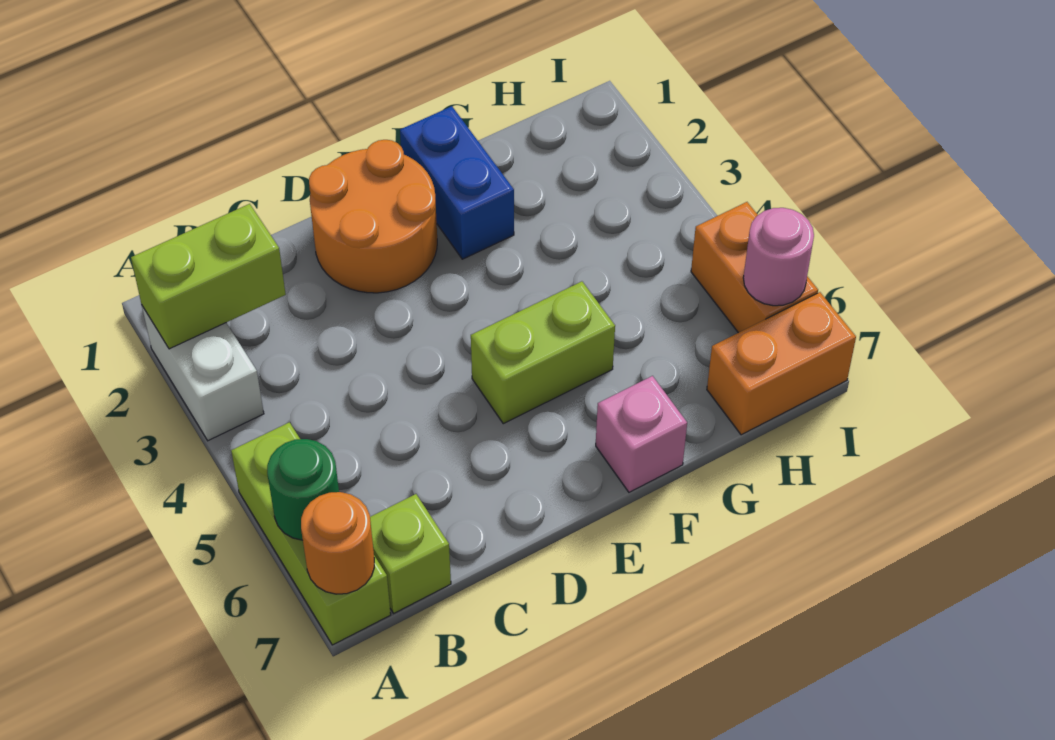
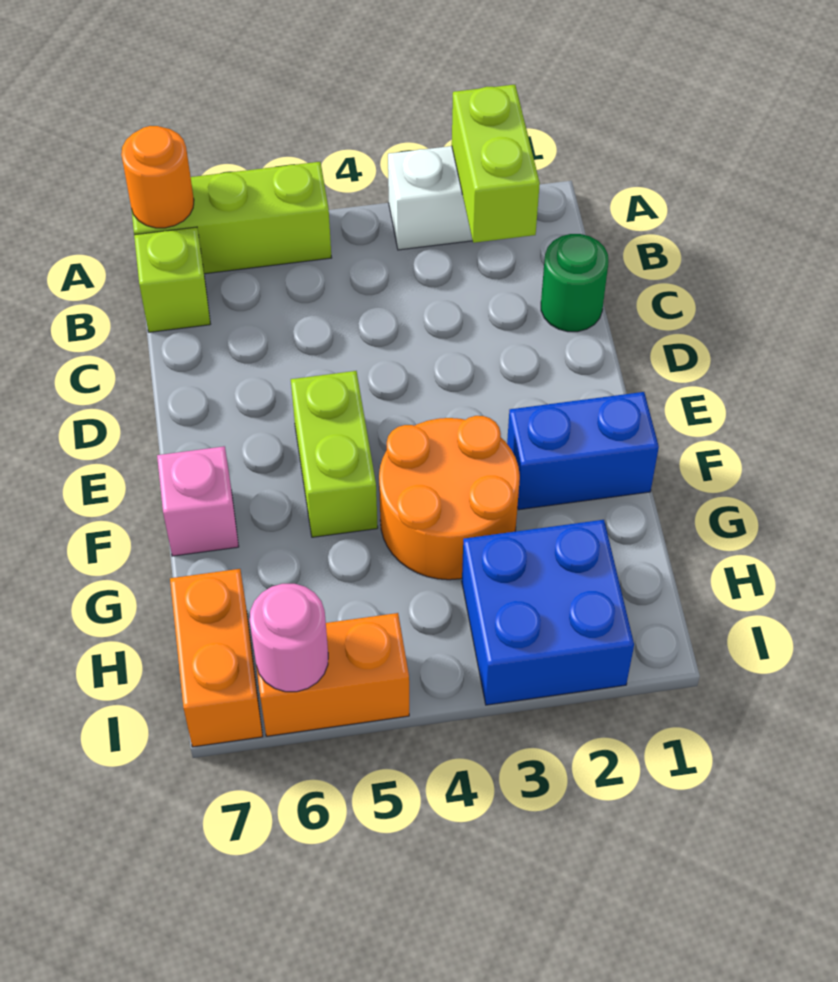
green 1x1 round brick [267,439,339,540] -> green 1x1 round brick moved to [541,234,608,332]
orange 2x2 round brick [309,140,437,293] -> orange 2x2 round brick moved to [379,416,520,580]
none -> blue 2x2 brick [462,520,634,705]

